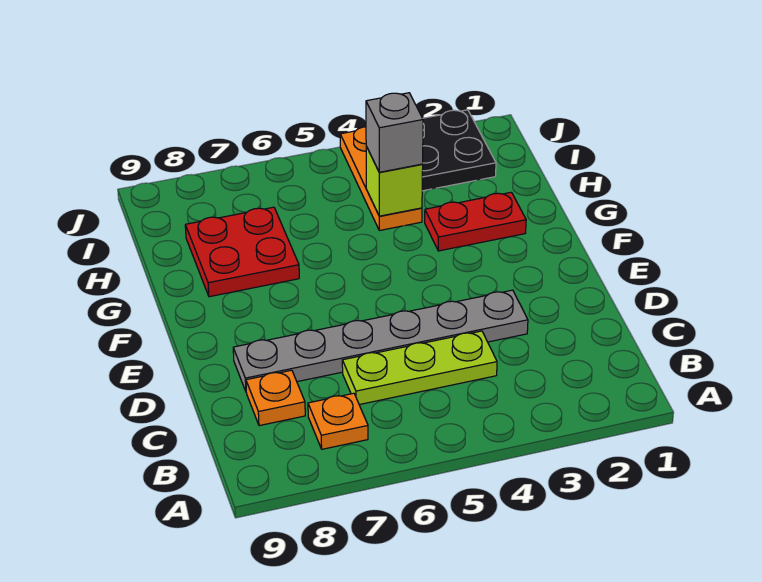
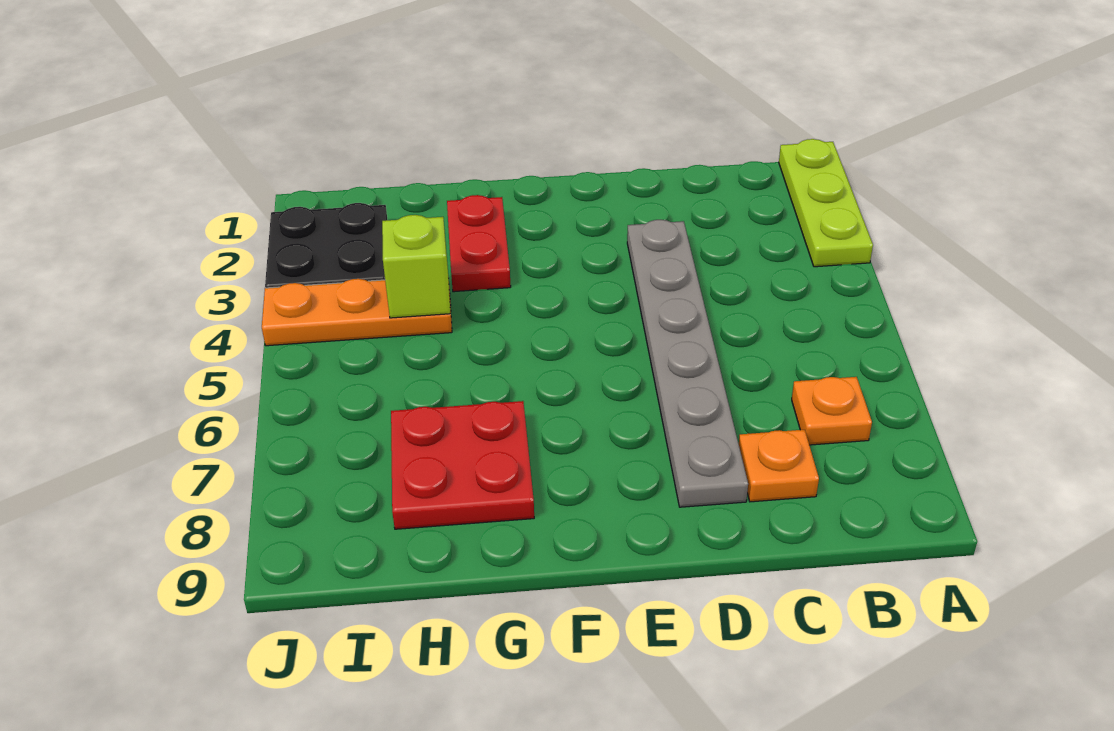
lime 1x3 plate [342,331,497,405] -> lime 1x3 plate moved to [779,139,873,267]
grey 1x1 brick [366,93,423,172] -> none

